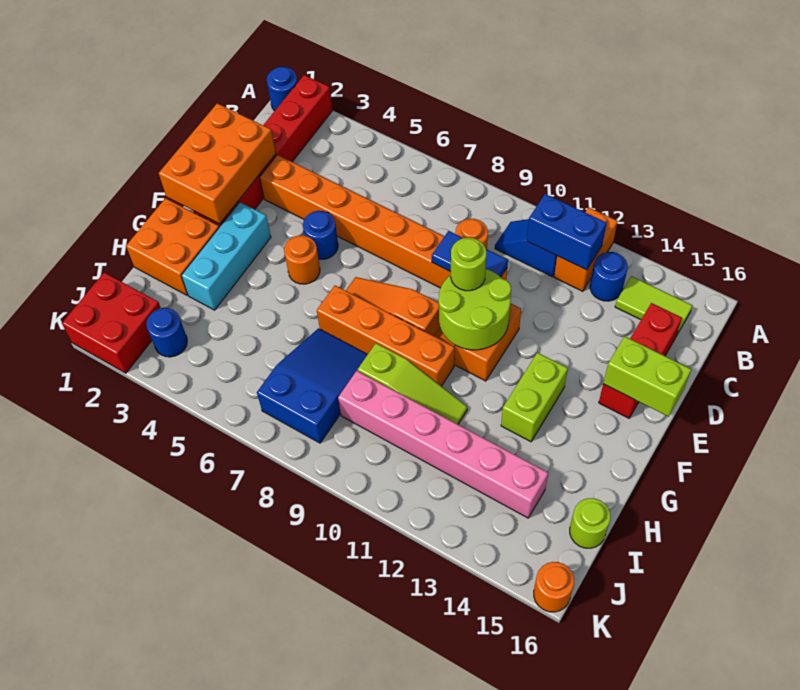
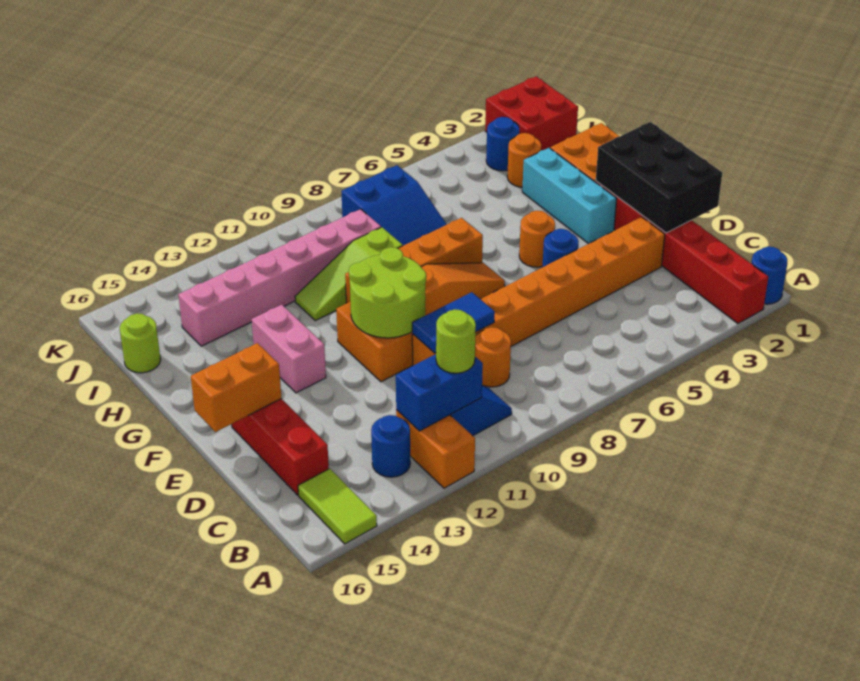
lime 1x2 tile [615,276,693,336] -> lime 1x2 tile turned to [298,469,377,544]
orange 2x3 brick [159,103,276,224] -> black 2x3 brick [596,122,722,233]
lime 1x1 round brick [451,238,487,291] -> lime 1x1 round brick moved to [436,309,476,373]
lime 1x2 brick [603,336,691,417] -> orange 1x2 brick [191,343,281,432]
lime 1x2 brick [501,353,568,442] -> pink 1x2 brick [252,305,326,393]
orange 1x1 round brick [534,562,574,612] -> orange 1x1 round brick moved to [507,133,541,187]

